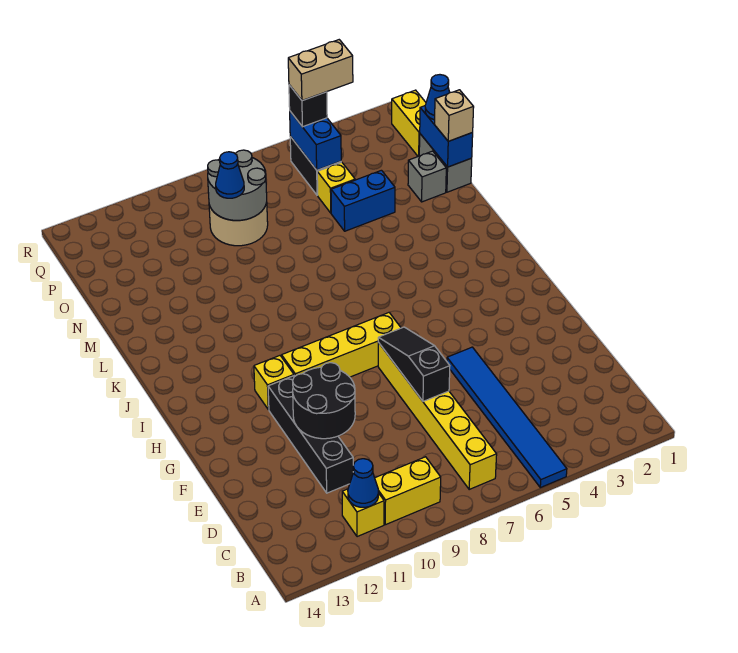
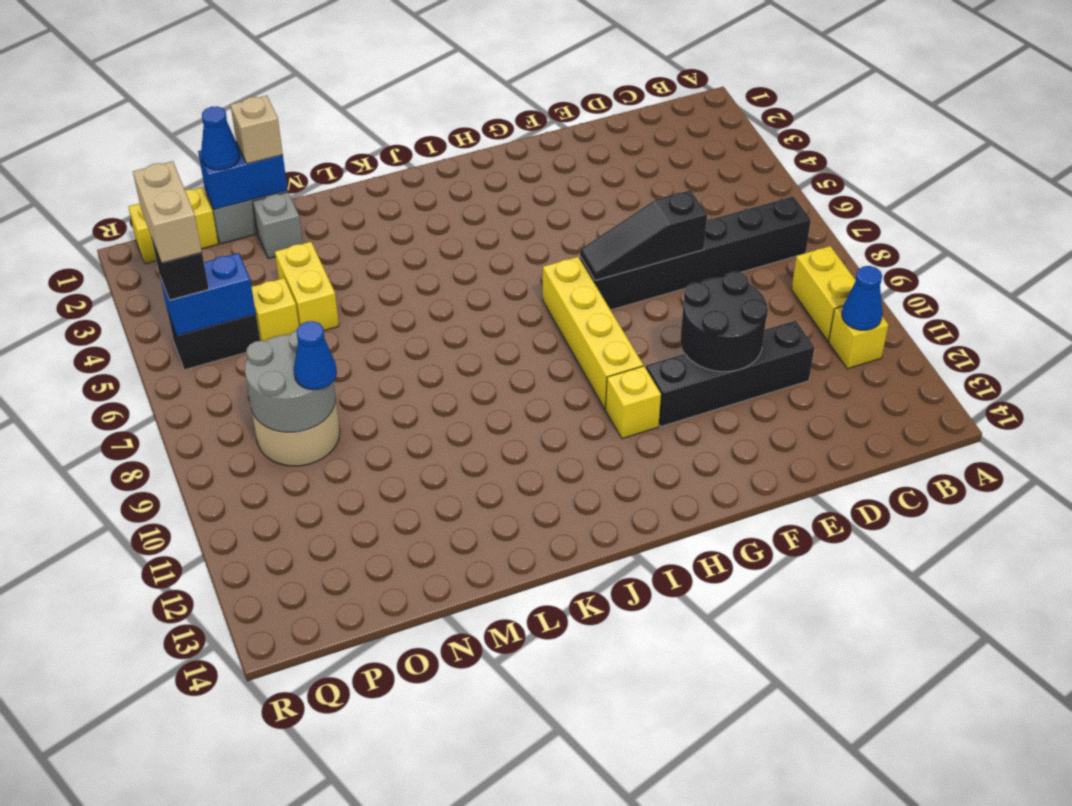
blue 1x6 tile [447,347,567,488] -> none
yellow 1x6 brick [378,342,497,489] -> black 1x6 brick [580,196,811,310]
blue 1x2 brick [331,170,395,231] -> yellow 1x2 brick [275,242,339,331]

